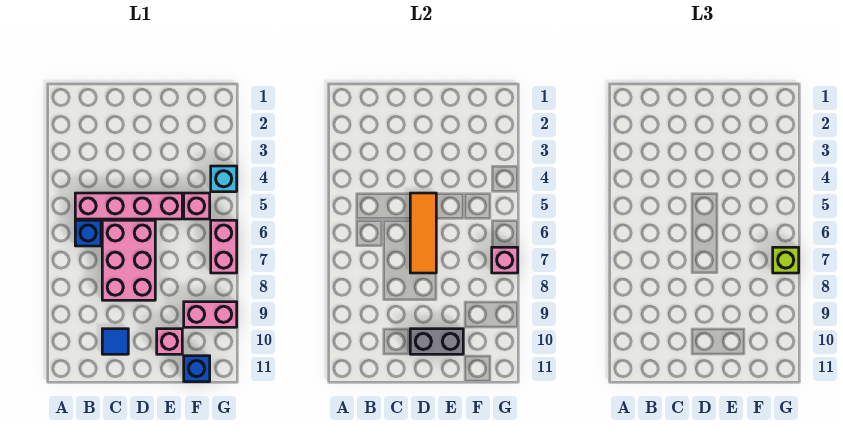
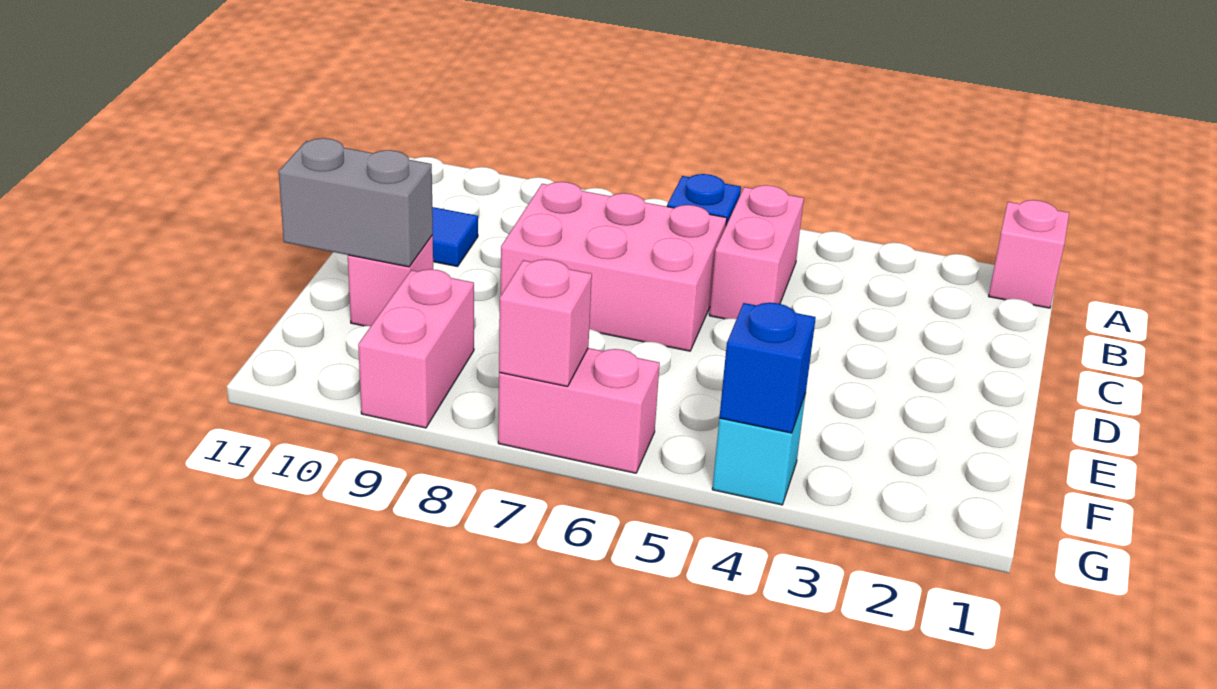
pink 1x4 brick [75,193,182,219] -> pink 1x2 brick [709,185,804,319]
orange 1x3 tile [410,193,436,273] -> none
grey 1x2 brick [410,329,463,354] -> grey 1x2 brick turned to [279,138,433,267]
pink 1x1 brick [184,193,210,219] -> pink 1x1 brick moved to [989,200,1069,308]
blue 1x1 brick [184,356,210,382] -> blue 1x1 brick moved to [719,303,816,433]
lime 1x1 brick [773,247,799,273] -> none

